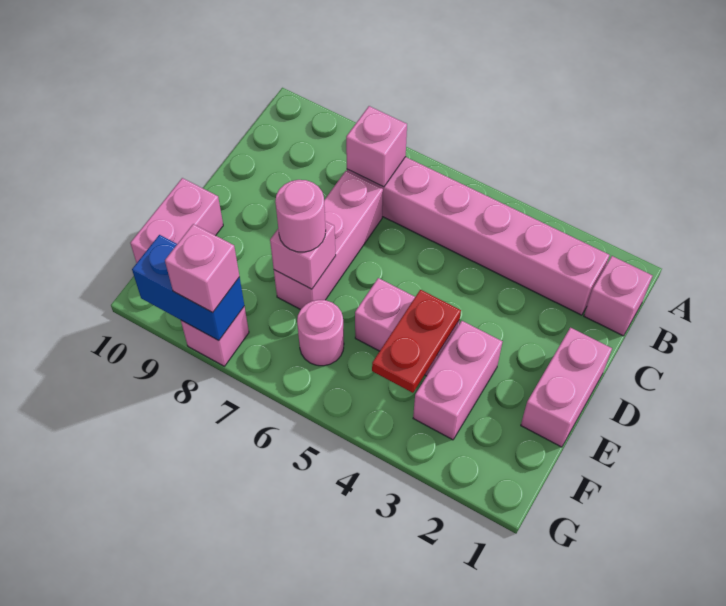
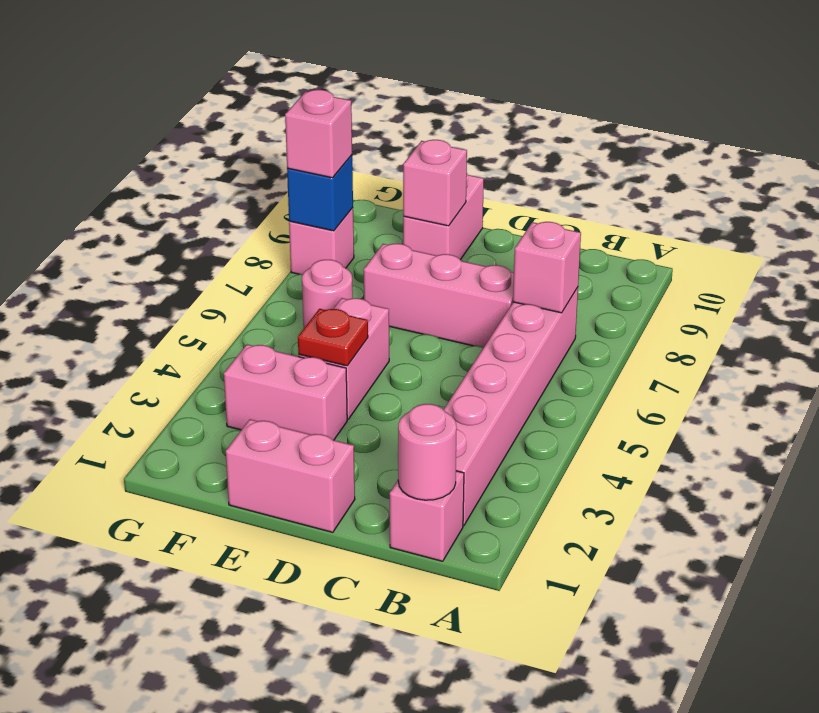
red 1x2 plate [372,290,461,393] -> red 1x1 plate [298,309,368,366]
pink 1x1 brick [270,221,336,289] -> pink 1x1 brick moved to [403,140,467,226]
pink 1x1 round brick [275,180,326,252] -> pink 1x1 round brick moved to [398,404,457,500]
pink 1x2 brick [130,178,223,263] -> pink 1x2 brick turned to [403,174,484,260]
blue 1x2 brick [132,235,244,340] -> blue 1x1 brick [287,155,353,231]

